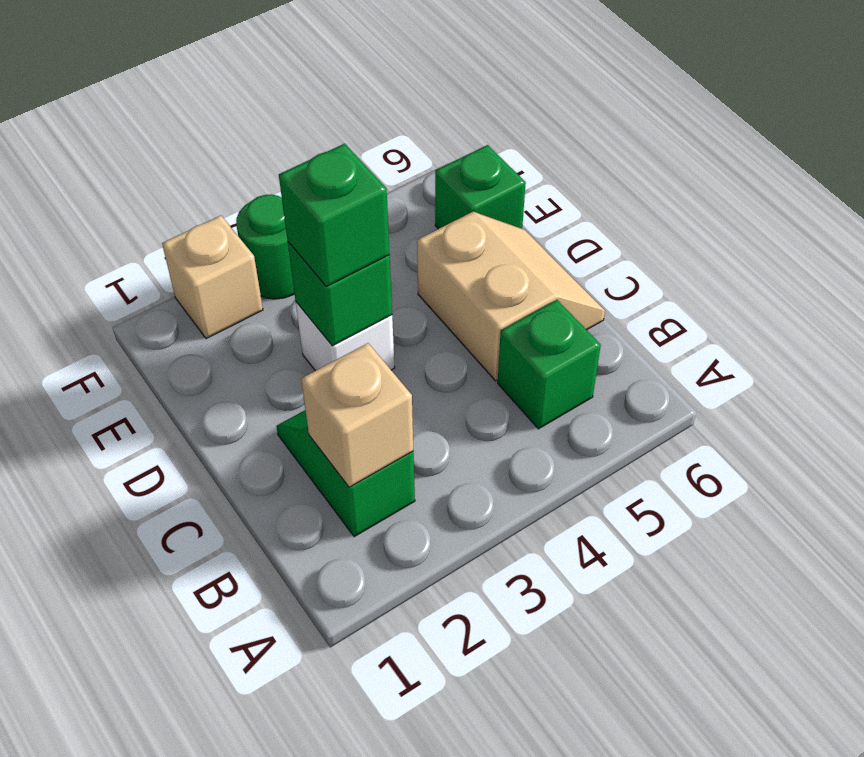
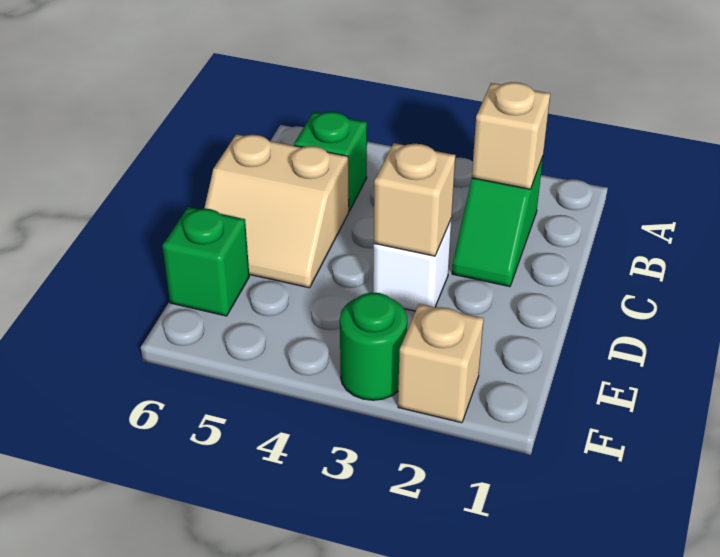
tan 2x2 slope [417,212,605,381] -> tan 2x2 slope turned to [204,134,349,288]
green 1x1 brick [288,242,392,346] -> tan 1x1 brick [374,143,456,256]
green 1x1 brick [279,144,390,287] -> none

